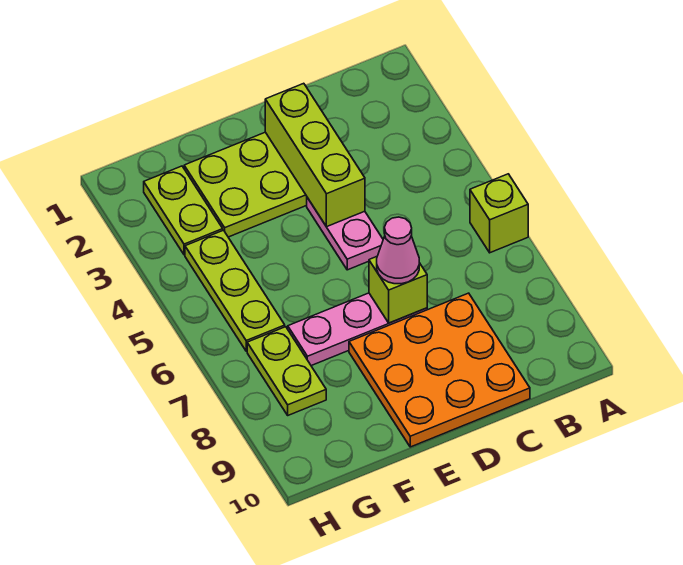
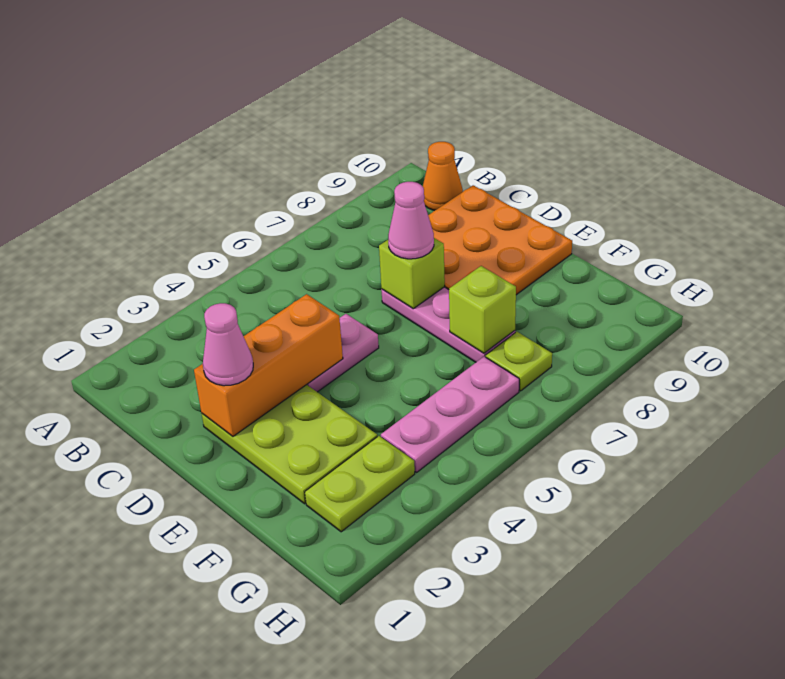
lime 1x1 brick [470,174,528,253] -> lime 1x1 brick moved to [449,266,516,353]
none -> orange 1x1 cone [423,142,463,211]
lime 1x3 brick [265,83,365,227] -> orange 1x3 brick [194,294,343,436]
none -> pink 1x1 cone [203,303,253,386]
lime 1x3 plate [185,230,285,351] -> pink 1x3 plate [381,357,519,473]
lime 1x2 plate [247,327,326,415] -> lime 1x1 plate [486,332,552,391]

